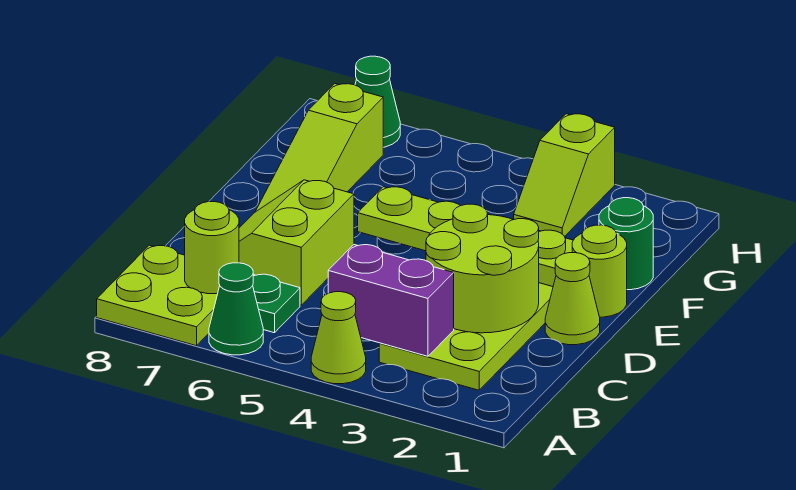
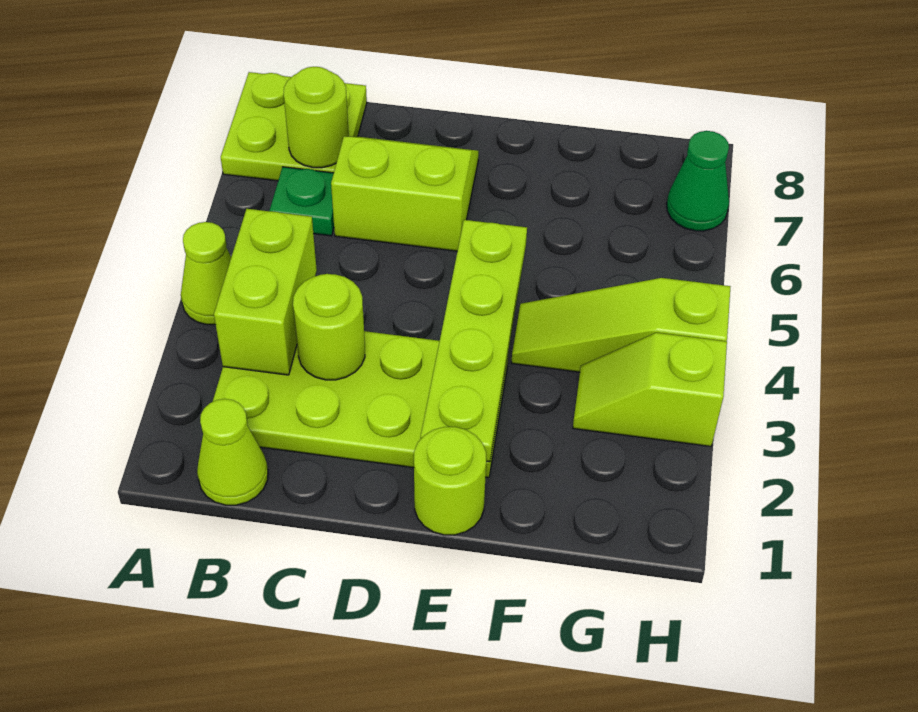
green 1x1 cone [209,263,263,355] -> none
purple 1x2 brick [328,245,454,356] -> lime 1x2 brick [214,209,317,375]
lime 2x2 round brick [426,204,539,333] -> lime 1x1 round brick [293,274,365,380]
lime 1x1 cone [545,253,600,345] -> lime 1x1 cone moved to [197,399,268,505]
lime 1x3 slope [256,84,383,211] -> lime 1x3 slope moved to [511,278,730,372]
green 1x1 round brick [599,198,653,290] -> none

